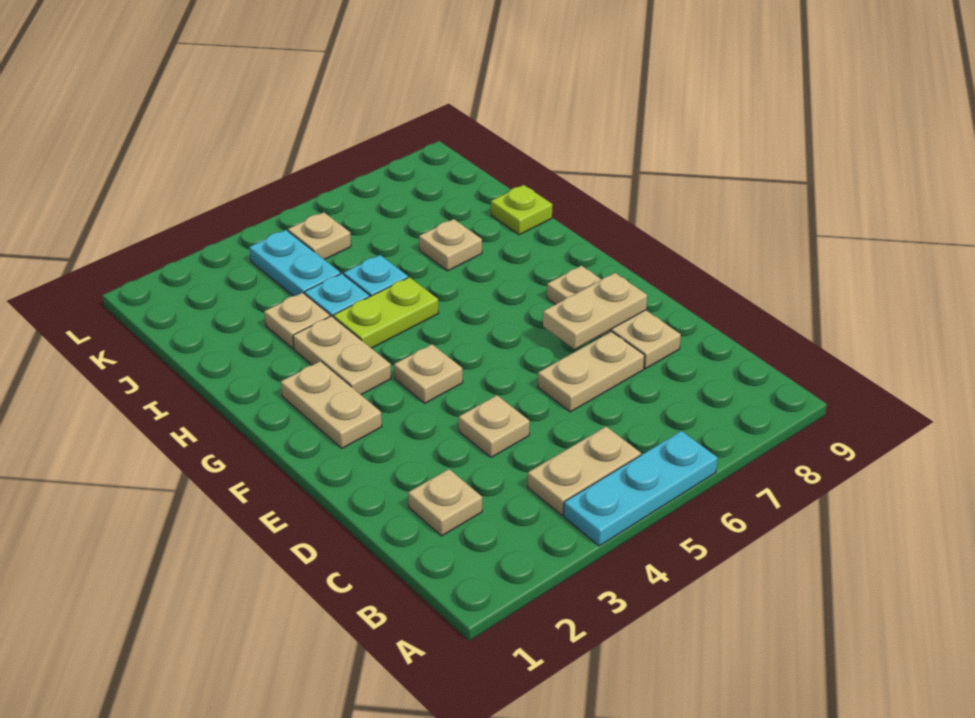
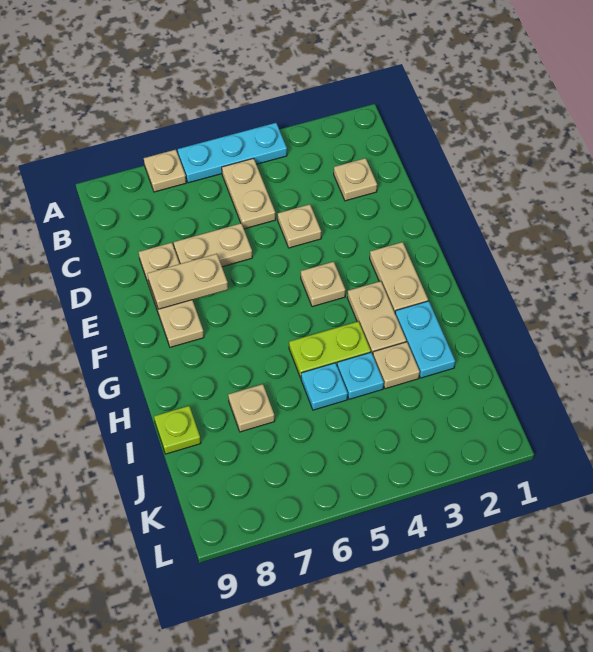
tan 1x2 plate [528,427,641,515] -> tan 1x2 plate turned to [222,158,276,229]
cyan 1x2 plate [249,230,341,296] -> cyan 1x2 plate moved to [395,301,455,378]
tan 1x1 plate [288,212,351,260] -> tan 1x1 plate moved to [144,150,186,192]

